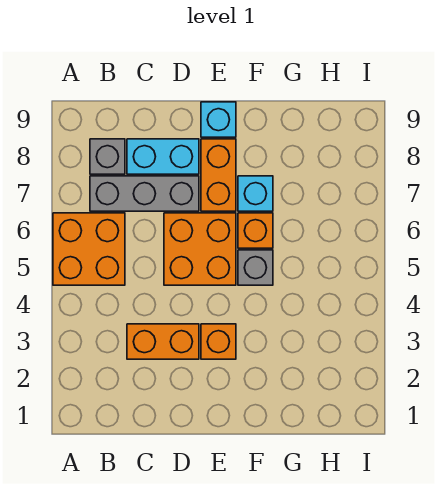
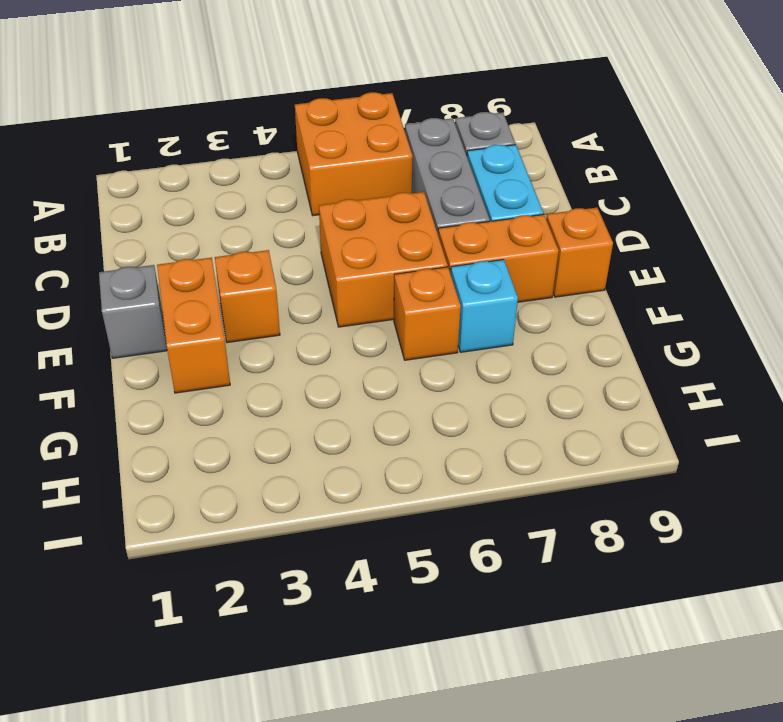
orange 1x2 brick [127,324,199,359] -> orange 1x2 brick moved to [157,258,230,393]
cyan 1x1 brick [201,102,236,137] -> orange 1x1 brick [546,208,613,297]
grey 1x1 brick [238,250,273,285] -> grey 1x1 brick moved to [99,265,167,358]

